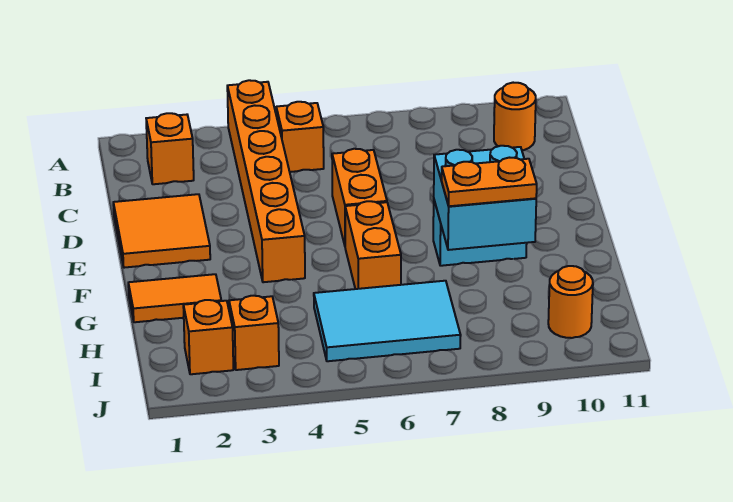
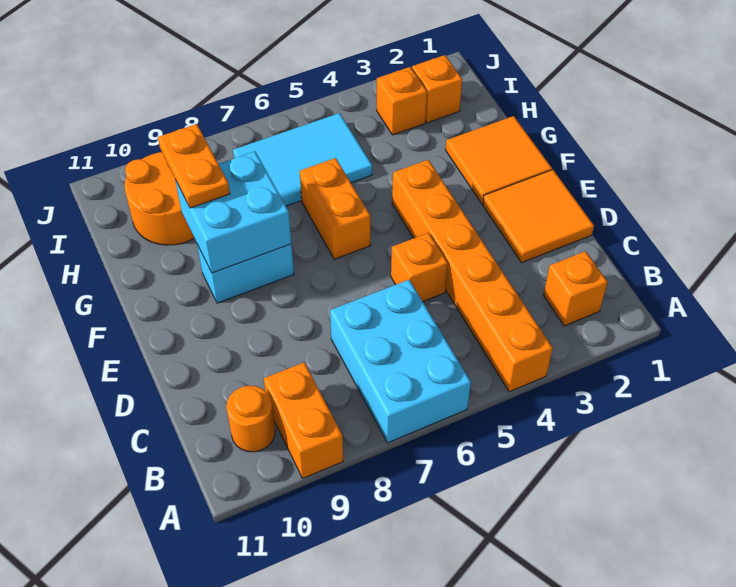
none -> cyan 2x3 brick [330,280,471,443]
orange 1x1 brick [276,102,324,172] -> orange 1x1 brick moved to [391,233,448,301]
orange 1x2 brick [332,149,387,245] -> orange 1x2 brick moved to [264,362,343,478]
orange 1x2 tile [128,274,221,322] -> orange 2x2 tile [446,116,552,204]
orange 1x2 plate [441,158,537,206] -> orange 1x2 plate turned to [158,124,230,208]
orange 1x1 round brick [548,266,593,338] -> orange 2x2 round brick [125,152,194,245]

